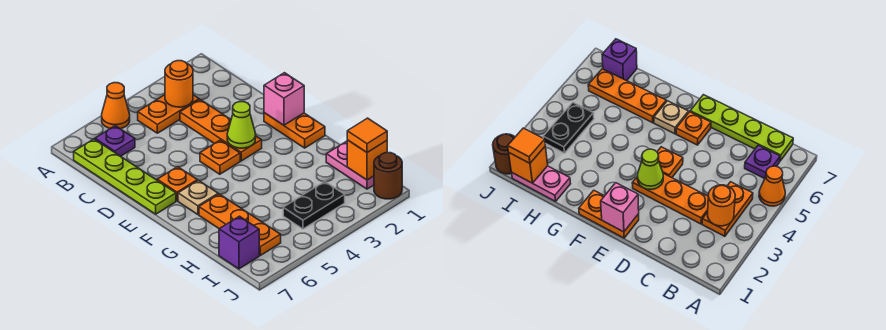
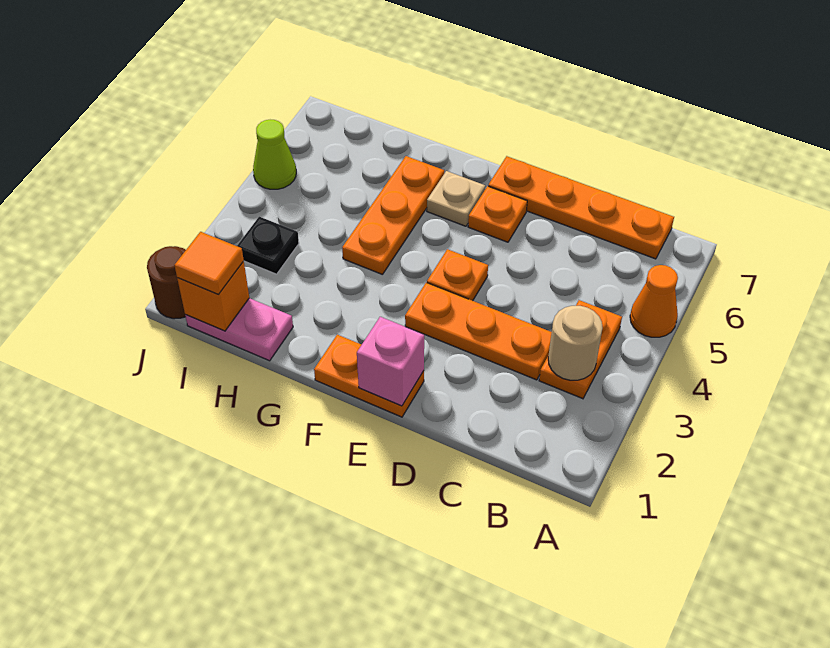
orange 1x1 round brick [165,61,193,107] -> tan 1x1 round brick [548,306,603,380]
purple 1x1 plate [95,126,135,156] -> none
lime 1x4 plate [74,139,176,214] -> orange 1x4 plate [488,156,674,259]
lime 1x1 cone [227,102,256,148] -> lime 1x1 cone moved to [253,120,296,189]
orange 1x3 plate [199,194,281,255] -> orange 1x3 plate turned to [342,156,444,275]
black 1x2 plate [283,182,345,229] -> black 1x1 plate [237,217,299,274]
purple 1x1 brick [219,216,259,269] -> none

